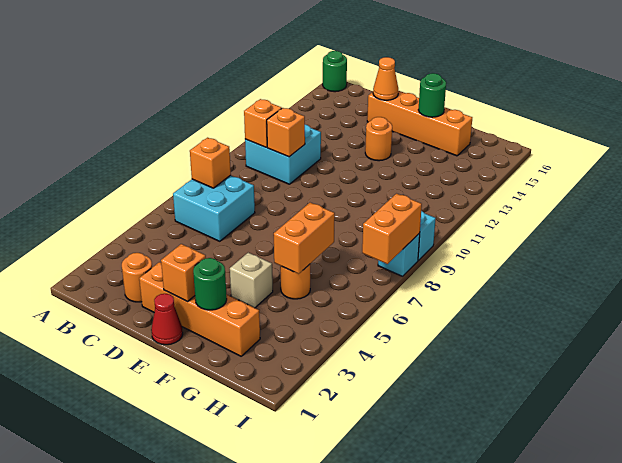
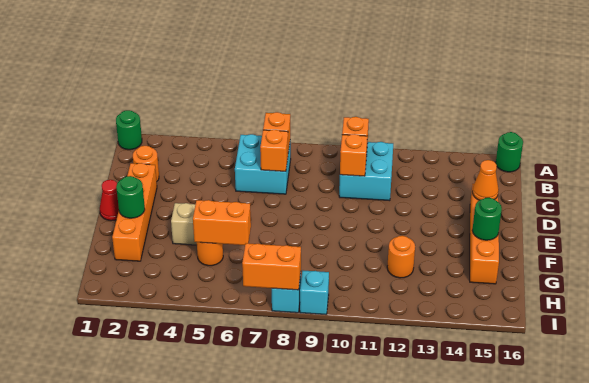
none -> green 1x1 round brick [116,110,142,150]
orange 1x1 brick [161,244,206,302] -> orange 1x1 brick moved to [260,130,288,171]
orange 1x1 round brick [365,117,392,161] -> orange 1x1 round brick moved to [387,236,415,278]

